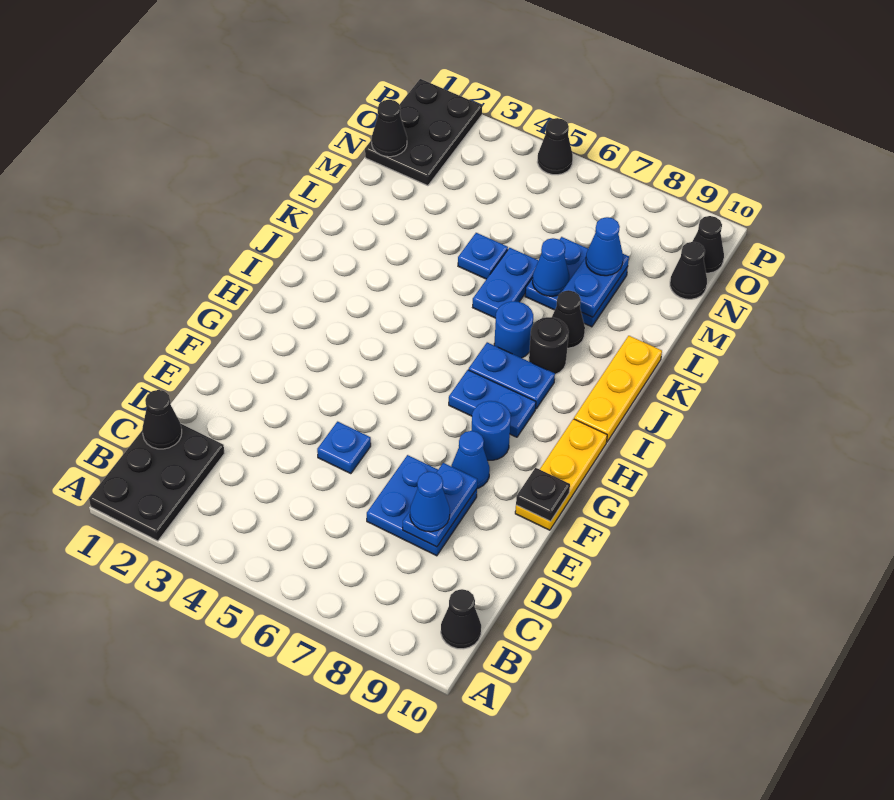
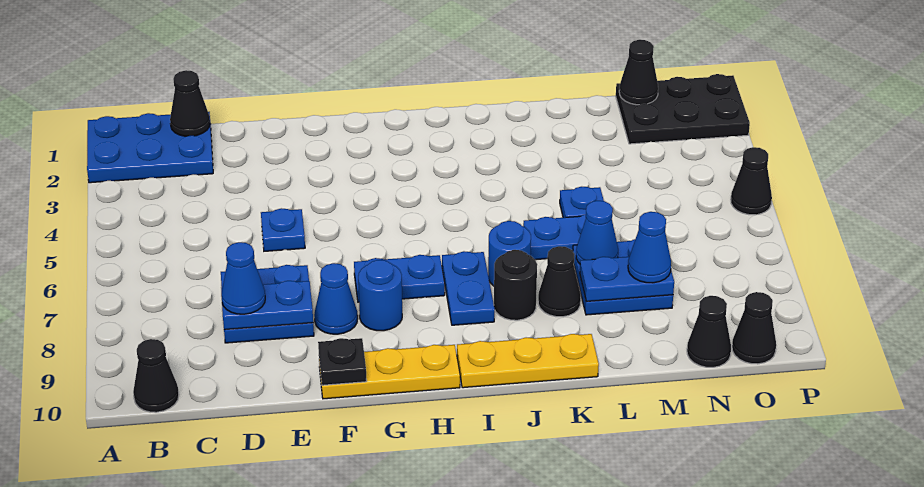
black 2x3 plate [89,423,225,541] -> blue 2x3 plate [87,112,213,183]
blue 1x2 plate [449,370,536,437] -> blue 1x2 plate turned to [354,255,445,302]

